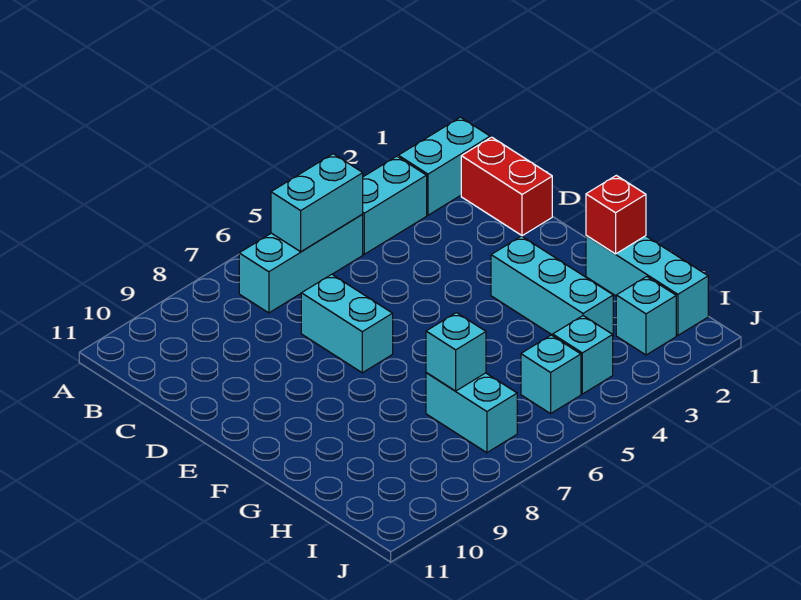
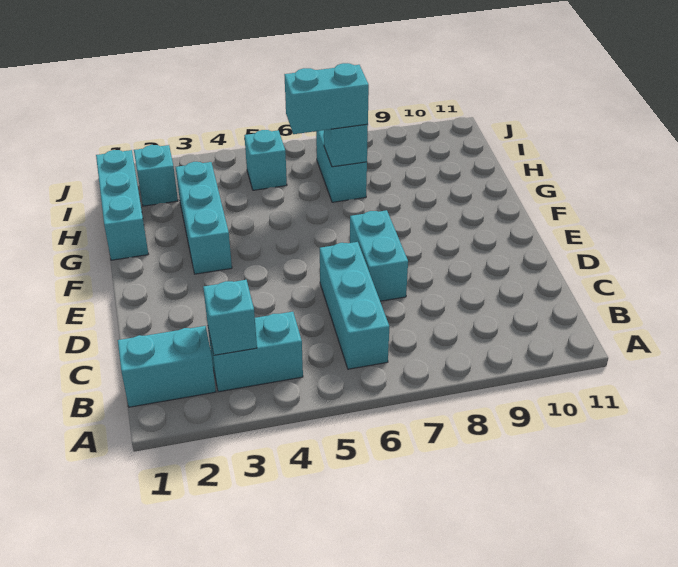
cyan 1x3 brick [239,214,363,313] -> cyan 1x3 brick turned to [320,242,389,369]
cyan 1x2 brick [271,154,363,252] -> cyan 1x2 brick moved to [284,63,369,134]
red 1x2 brick [461,137,552,236] -> none
red 1x1 brick [586,175,646,254] -> none
cyan 1x1 brick [553,316,613,394] -> cyan 1x1 brick moved to [203,280,257,355]

